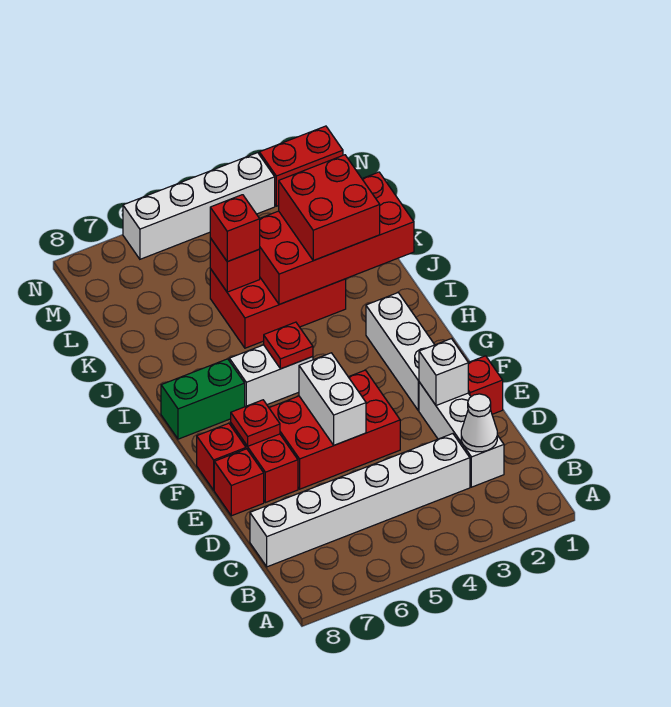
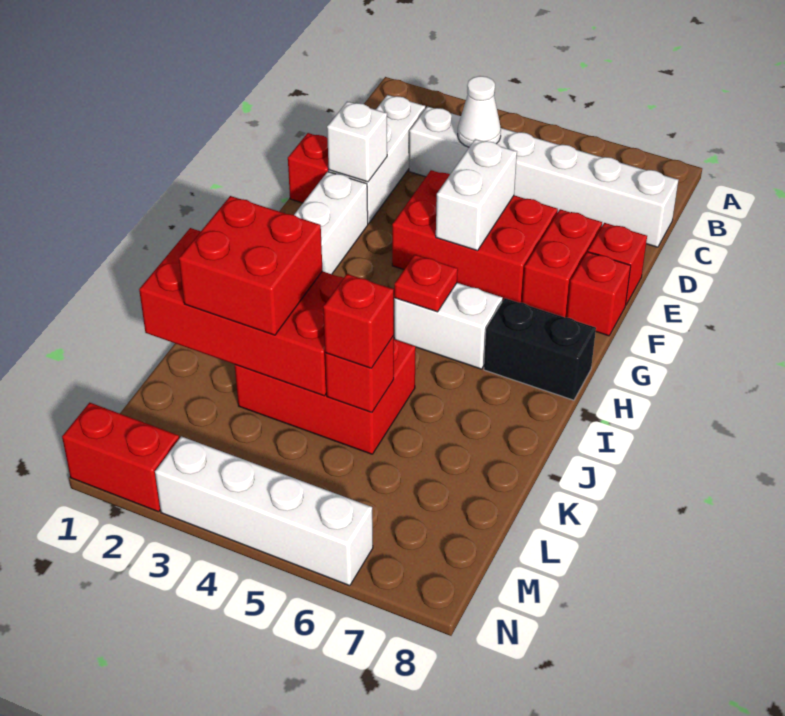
white 1x1 cone [461,394,497,452] -> white 1x1 cone moved to [458,76,501,147]
red 1x1 plate [231,400,280,446] -> none
green 1x2 brick [161,359,245,439] -> black 1x2 brick [484,298,596,400]

